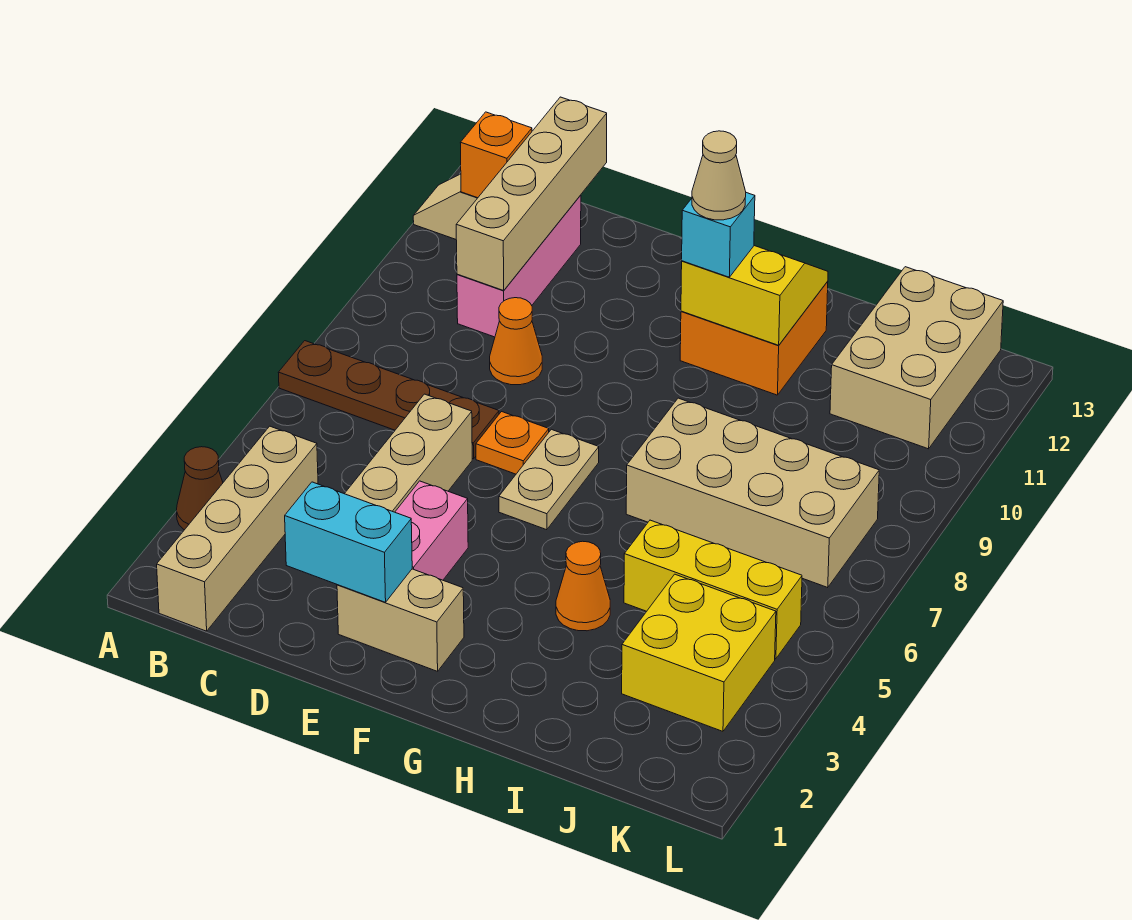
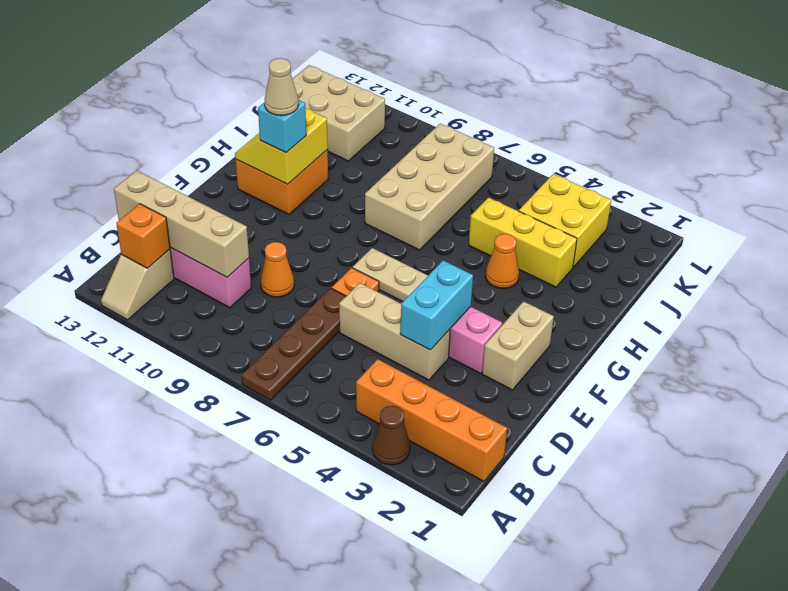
tan 1x4 brick [157,426,318,631] -> orange 1x4 brick [356,359,507,481]
cyan 1x2 brick [285,482,412,602] -> cyan 1x2 brick moved to [400,261,473,350]
yellow 1x3 brick [624,520,802,659] -> yellow 1x3 brick turned to [469,198,577,287]

